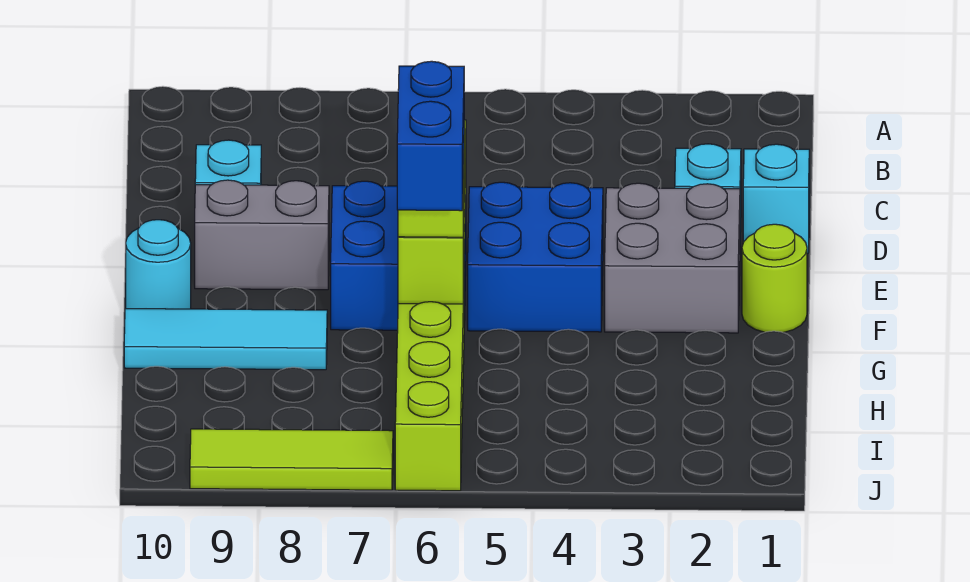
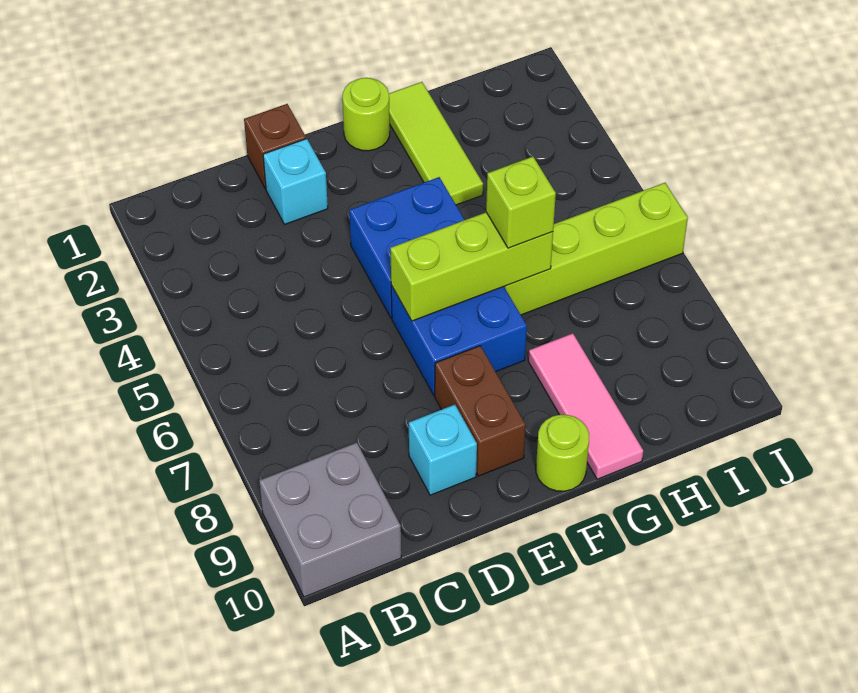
cyan 1x1 brick [743,144,809,253] -> brown 1x1 brick [244,104,306,189]
grey 2x2 brick [605,183,740,333] -> grey 2x2 brick moved to [259,443,401,597]
grey 1x2 brick [195,180,329,290] -> brown 1x2 brick [435,346,526,476]
cyan 1x1 round brick [126,220,191,309] -> lime 1x1 round brick [536,415,589,491]
blue 1x2 brick [397,61,464,211] -> none
cyan 1x3 tile [124,309,327,370] -> pink 1x3 tile [528,333,643,479]
lime 1x3 tile [190,429,393,490] -> lime 1x3 tile moved to [389,82,483,205]

